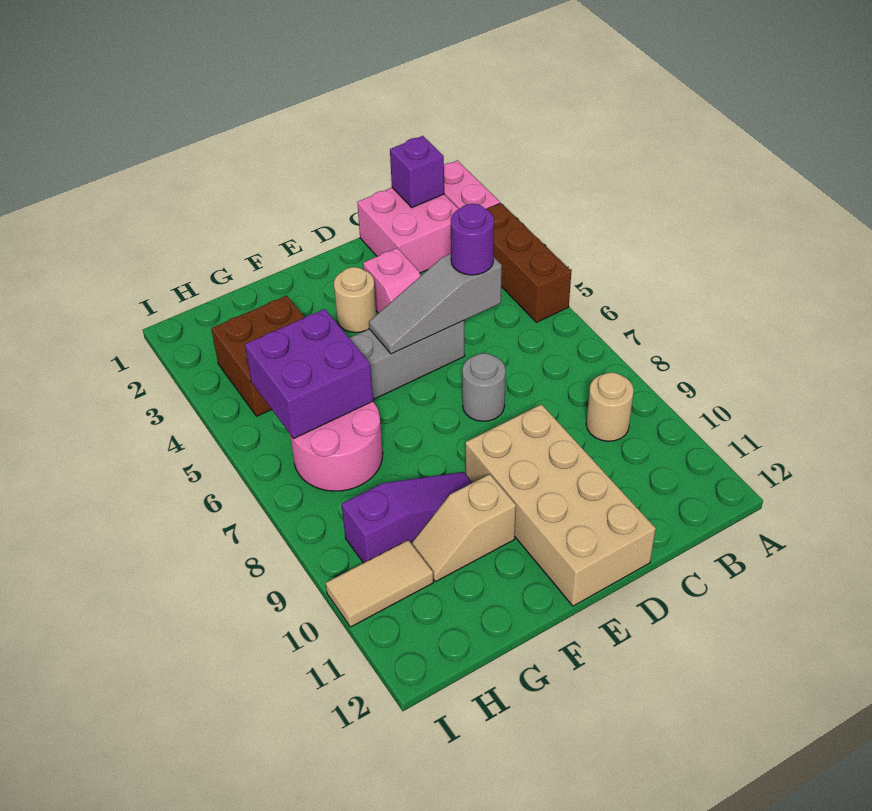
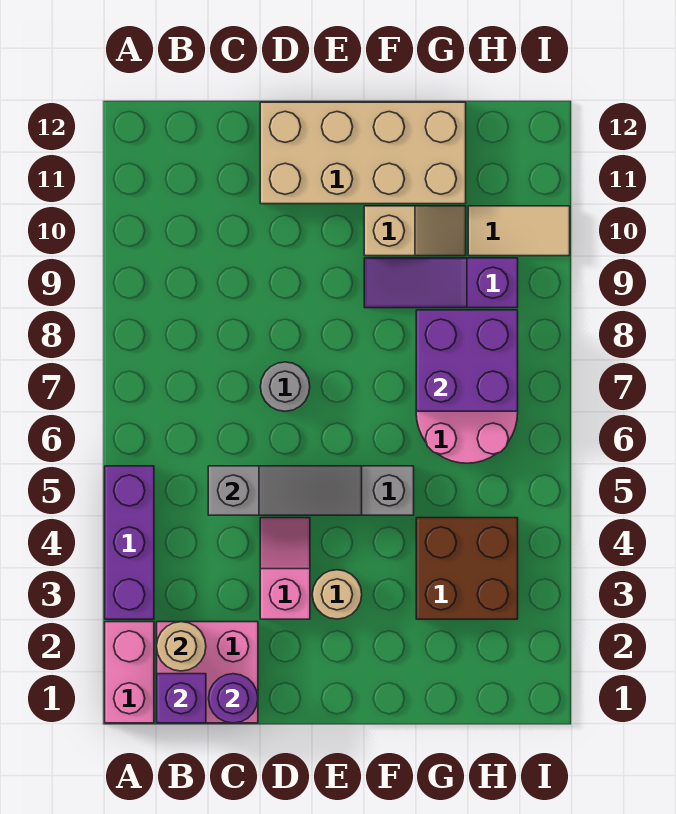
brown 1x3 brick [487,203,571,322] -> purple 1x3 brick [105,466,154,619]
tan 1x1 round brick [586,373,634,441] -> tan 1x1 round brick moved to [157,622,206,671]
purple 1x1 round brick [451,204,494,275] -> purple 1x1 round brick moved to [208,674,258,723]
tan 2x4 brick [465,404,656,606] -> tan 2x4 brick turned to [260,102,466,204]
purple 2x2 brick [245,309,373,439] -> purple 2x2 brick moved to [416,310,518,411]

